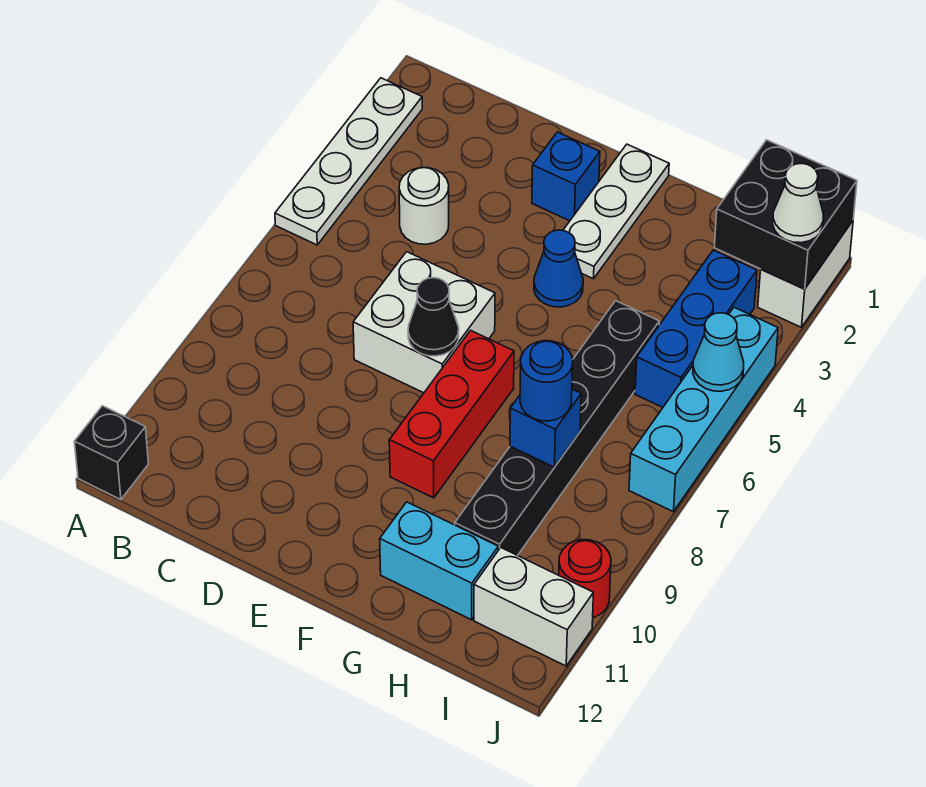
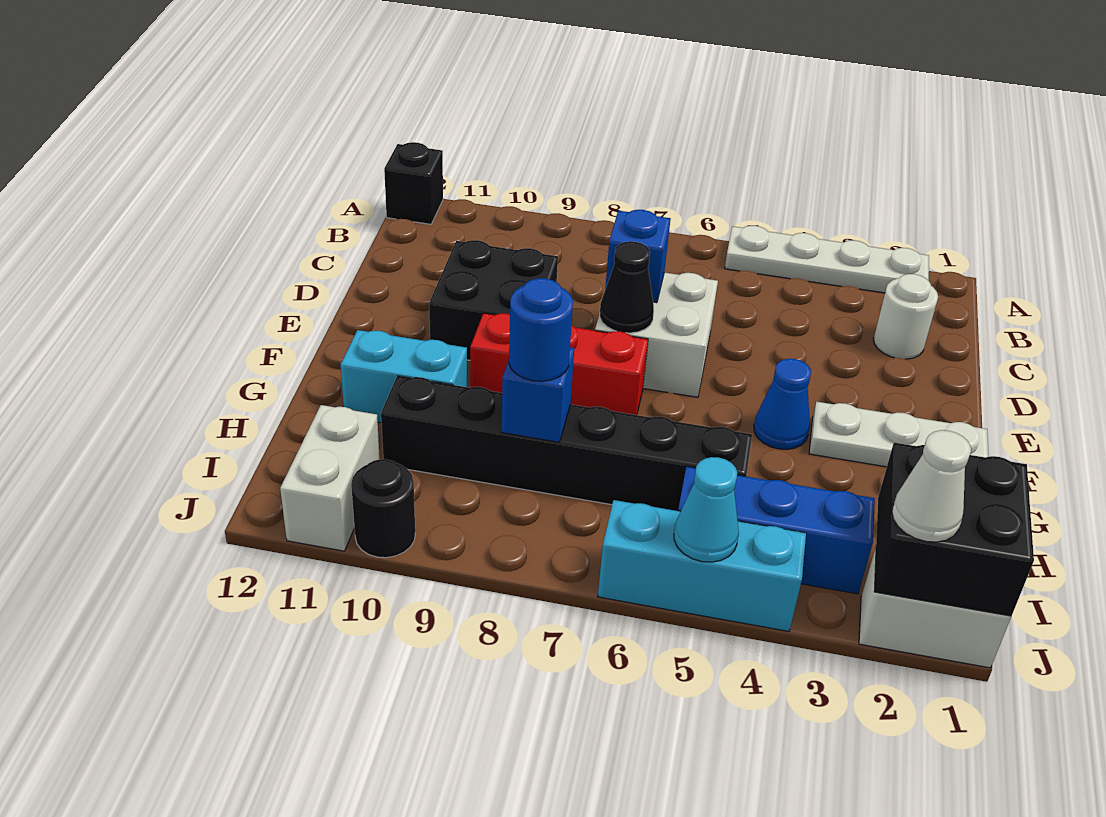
white 1x1 round brick [399,168,449,244] -> white 1x1 round brick moved to [874,274,938,359]
none -> black 2x2 brick [429,240,558,360]
blue 1x1 brick [532,132,600,221] -> blue 1x1 brick moved to [605,210,670,303]
cyan 1x2 brick [380,502,498,620] -> cyan 1x2 brick turned to [341,330,467,423]
cyan 1x4 brick [629,307,778,512] -> cyan 1x3 brick [598,500,806,631]
red 1x1 round brick [559,540,611,618] -> black 1x1 round brick [351,459,415,558]

